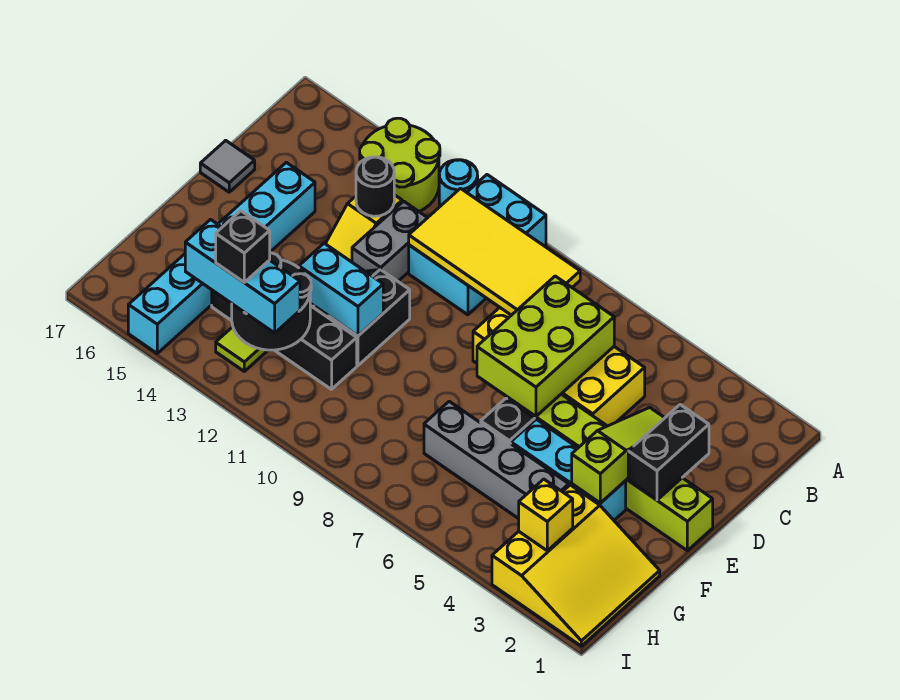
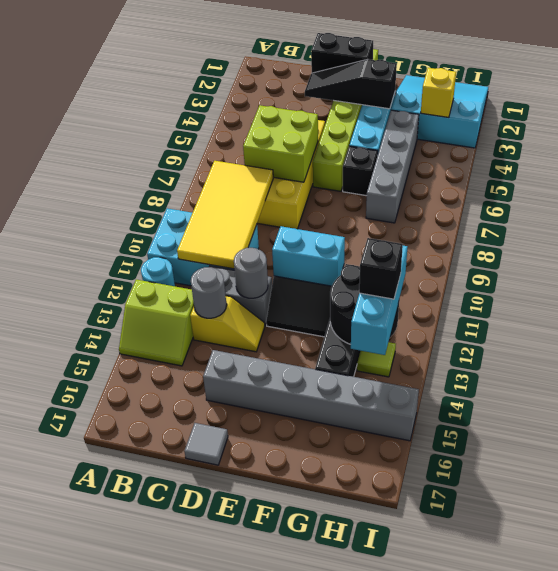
lime 2x2 round brick [360,118,440,211] -> lime 2x2 slope [119,279,194,366]
lime 2x3 brick [477,276,614,416] -> lime 2x2 brick [243,105,318,182]
black 1x1 round brick [356,157,394,216] -> grey 1x1 round brick [191,267,227,318]
lime 1x3 slope [572,408,664,503] -> black 1x3 slope [305,59,397,109]
none -> grey 1x1 round brick [234,248,268,298]
cyan 1x6 brick [128,162,315,353] -> grey 1x6 brick [203,350,419,441]
cyan 1x2 brick [299,243,383,336] -> cyan 1x2 brick turned to [272,226,345,286]
yellow 3x3 slope [492,485,660,646] -> cyan 3x3 slope [391,75,488,148]

